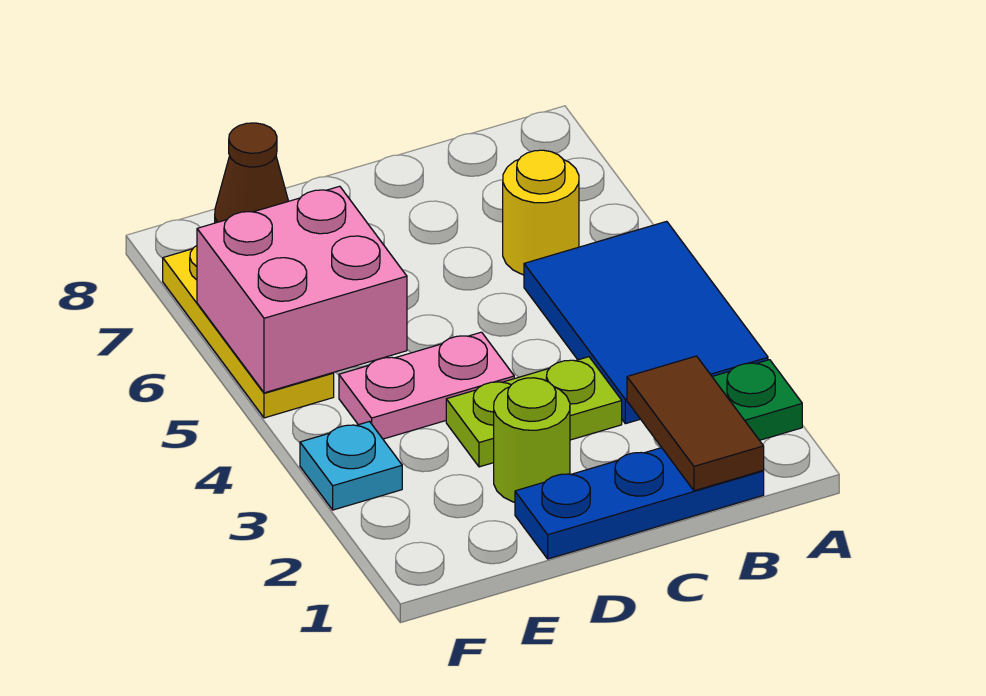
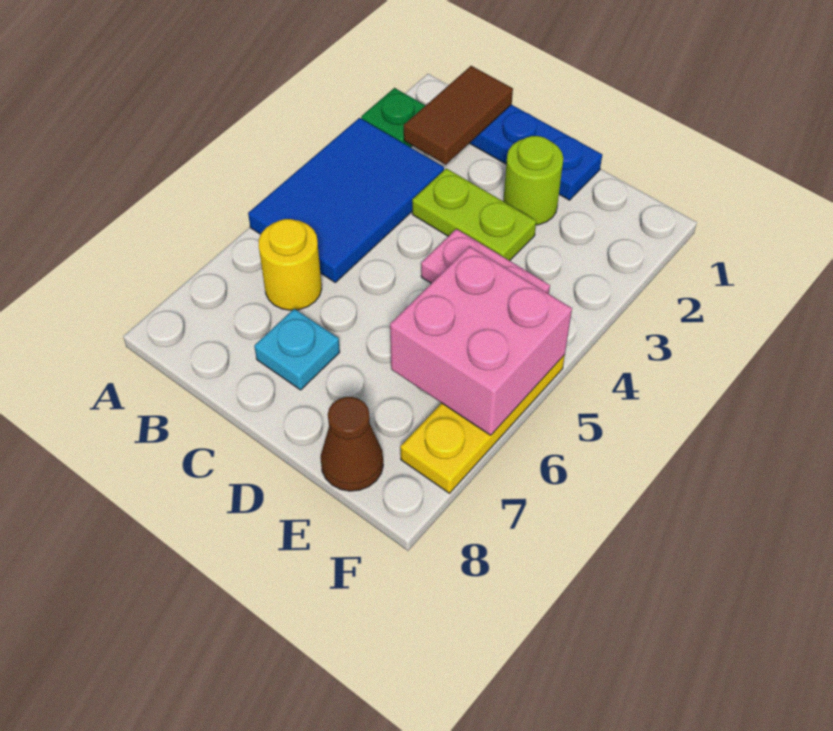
cyan 1x1 plate [300,422,402,510] -> cyan 1x1 plate moved to [254,309,340,390]

